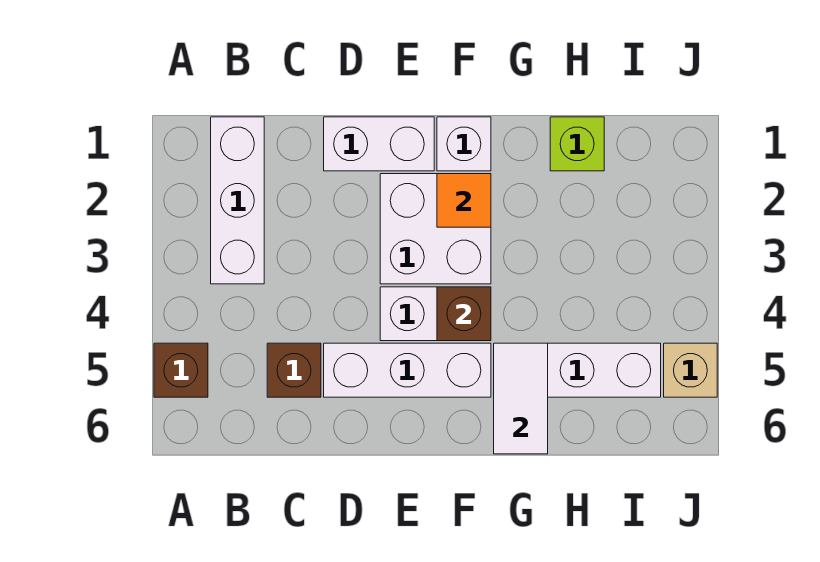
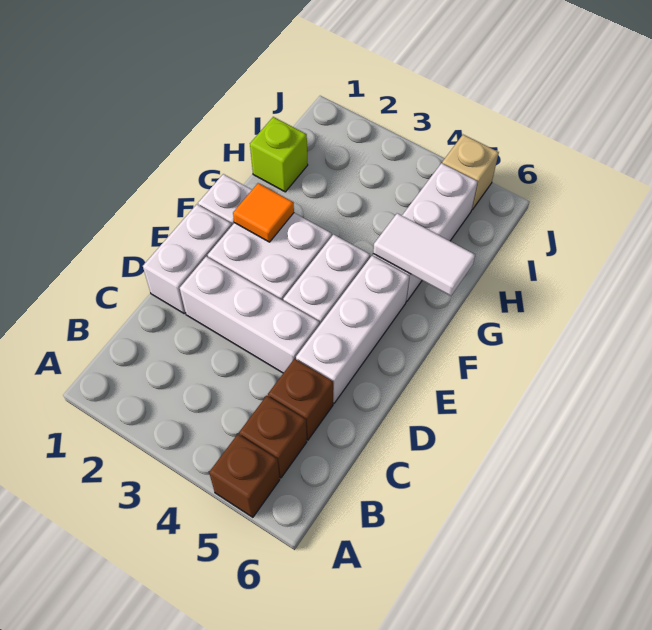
white 1x3 brick [211,117,264,284] -> white 1x3 brick moved to [180,257,319,373]
brown 1x1 brick [437,287,491,341] -> brown 1x1 brick moved to [239,396,307,478]

